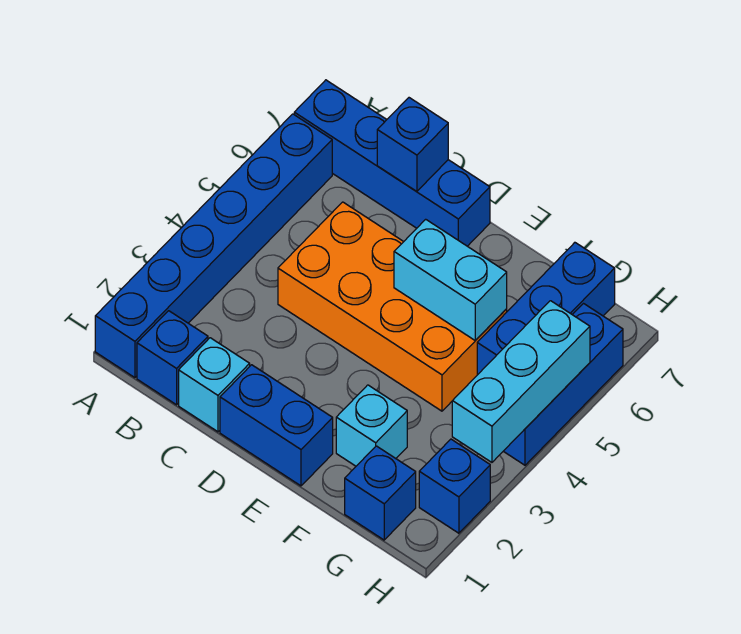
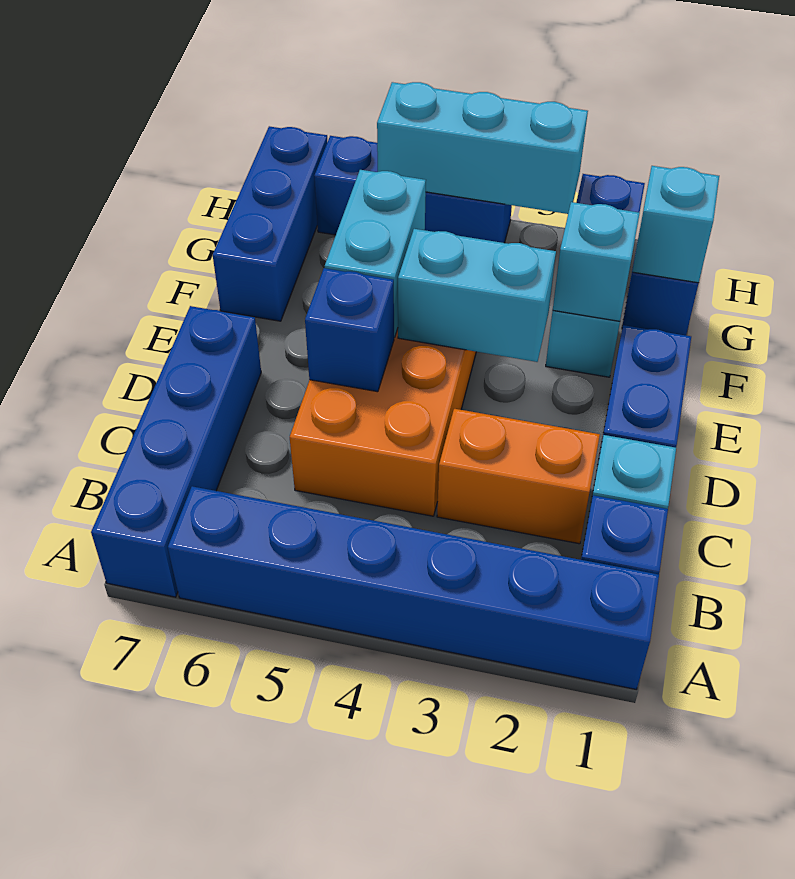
none -> orange 1x2 brick [437,409,600,544]
blue 1x1 brick [377,98,448,192] -> blue 1x1 brick moved to [305,268,394,392]
none -> cyan 1x2 brick [398,229,556,362]
none -> cyan 1x1 brick [553,202,640,321]
none -> cyan 1x1 brick [632,166,719,283]
blue 1x3 brick [477,243,615,375] -> blue 1x3 brick turned to [213,126,327,321]

